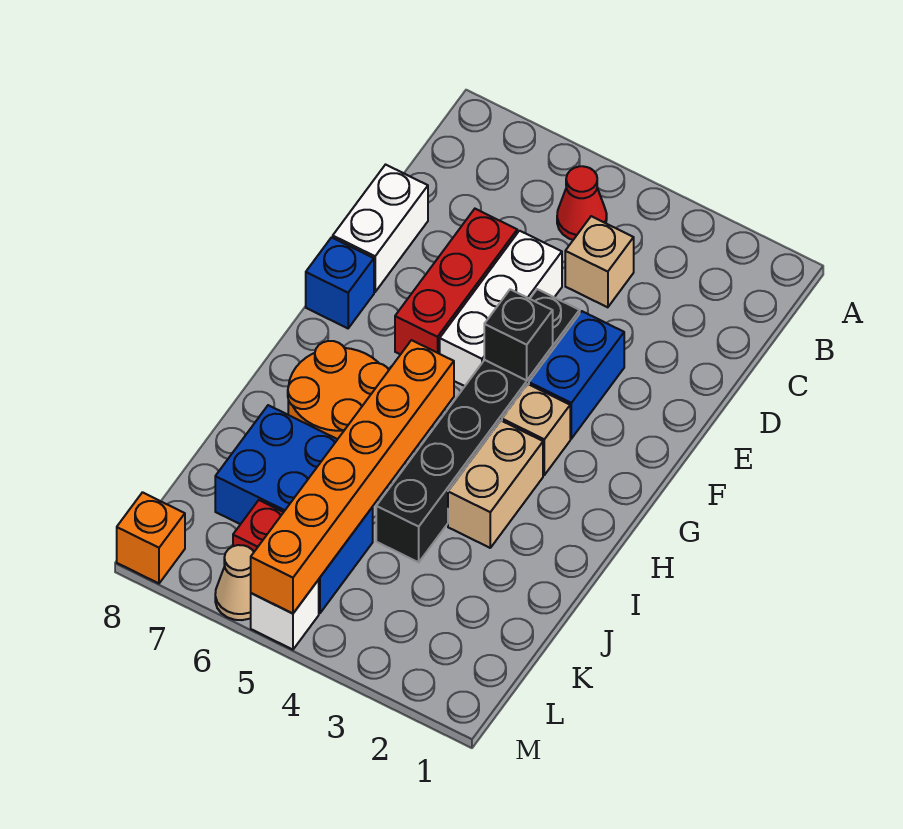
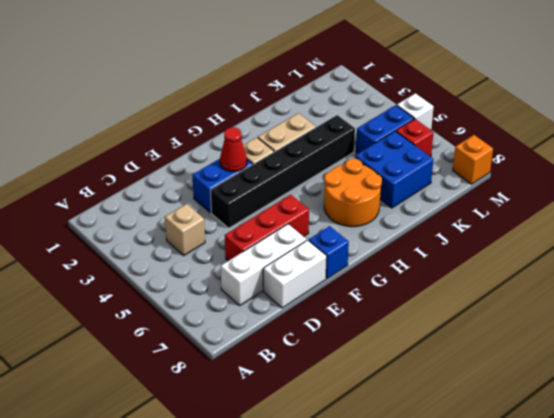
red 1x1 cone [557,166,607,240] -> red 1x1 cone moved to [220,127,247,172]
white 1x3 brick [440,231,562,386] -> white 1x3 brick moved to [221,224,307,305]
black 1x1 brick [484,289,553,380] -> none
orange 1x6 brick [251,340,454,614] -> none
tan 1x1 cone [215,545,254,620] -> none

